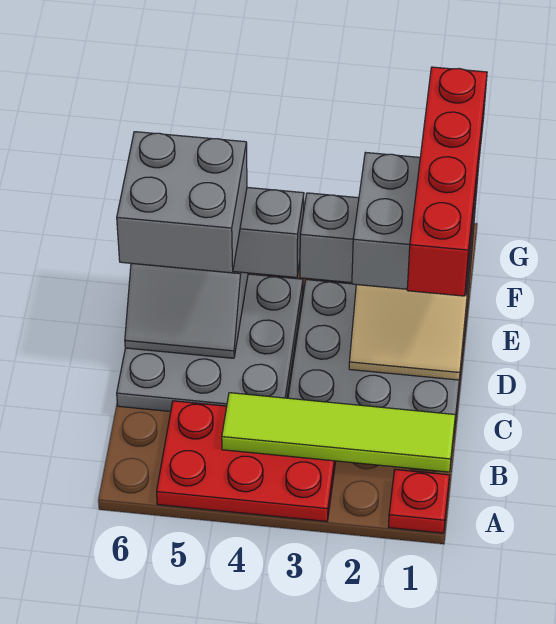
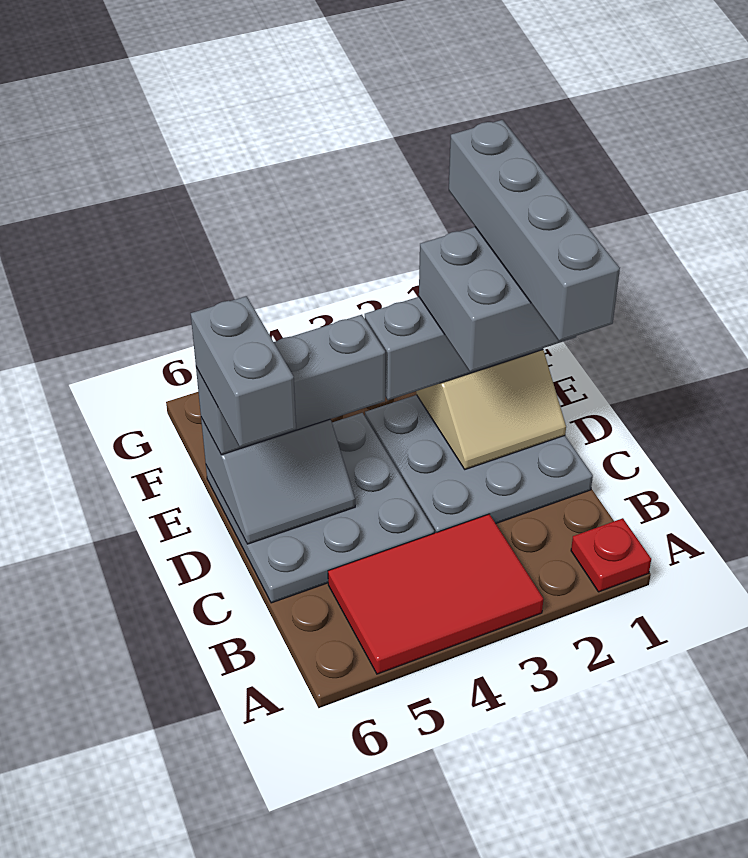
red 2x3 plate [157,401,336,521] -> red 2x3 tile [328,514,543,674]
lime 1x4 tile [222,393,455,472] -> none
red 1x4 brick [407,67,487,296] -> grey 1x4 brick [449,120,620,341]
grey 2x2 brick [117,132,247,273] -> grey 1x2 brick [191,296,296,447]

